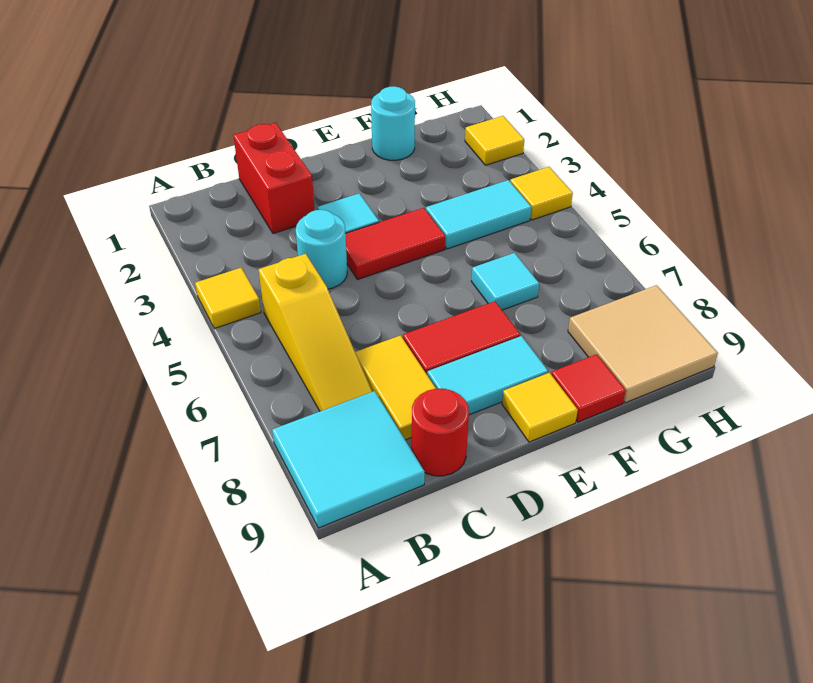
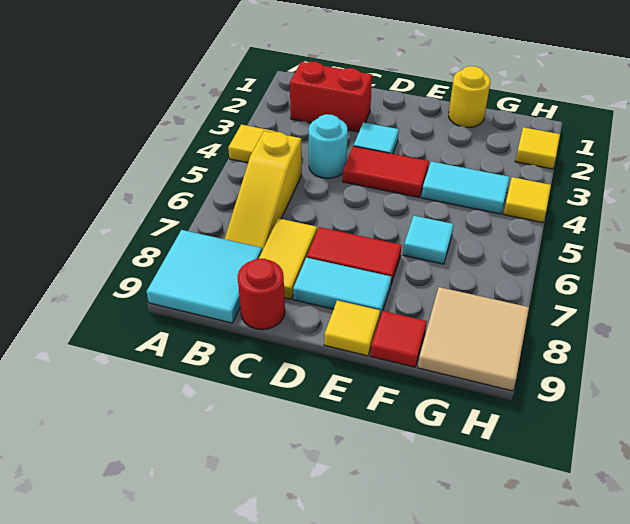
red 1x2 brick [233,123,315,234] -> red 1x2 brick turned to [290,62,372,132]
cyan 1x1 round brick [371,86,415,160] -> yellow 1x1 round brick [449,66,490,128]

